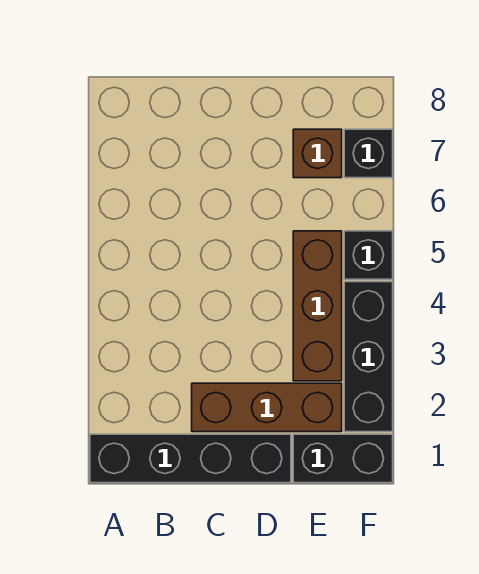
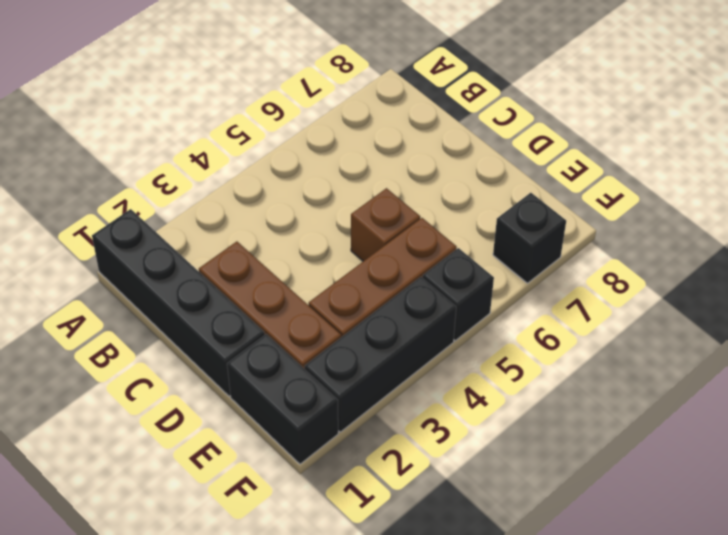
brown 1x1 brick [293,129,342,178] -> brown 1x1 brick moved to [351,188,420,261]

